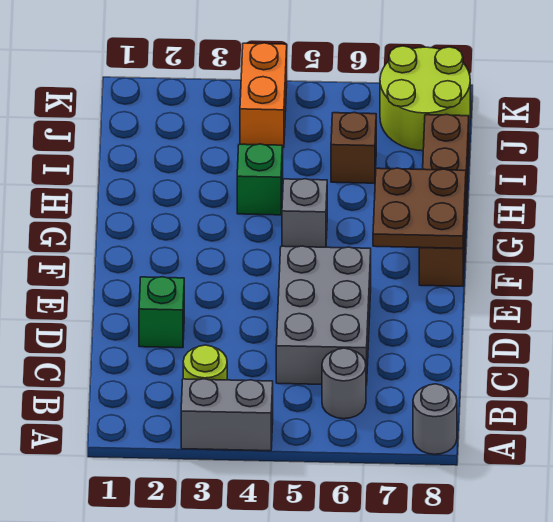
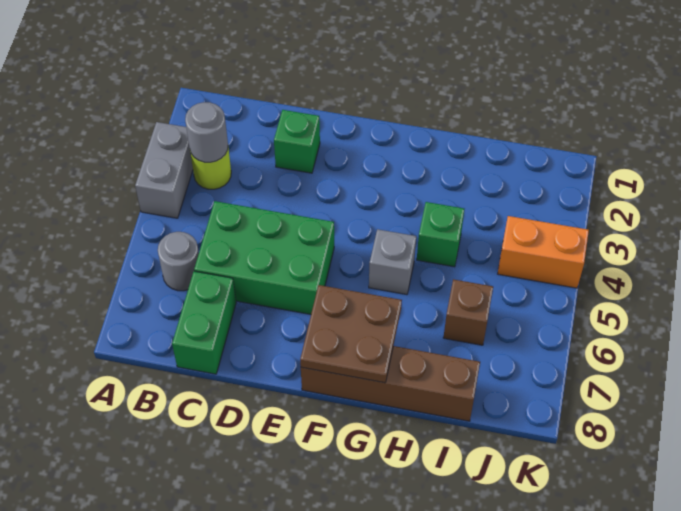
grey 1x1 round brick [413,384,457,454] -> grey 1x1 round brick moved to [185,102,228,162]
grey 2x3 brick [276,246,371,385] -> green 2x3 brick [194,201,334,314]
none -> green 1x2 brick [172,271,236,374]
lime 2x2 round brick [380,46,470,151] -> none

